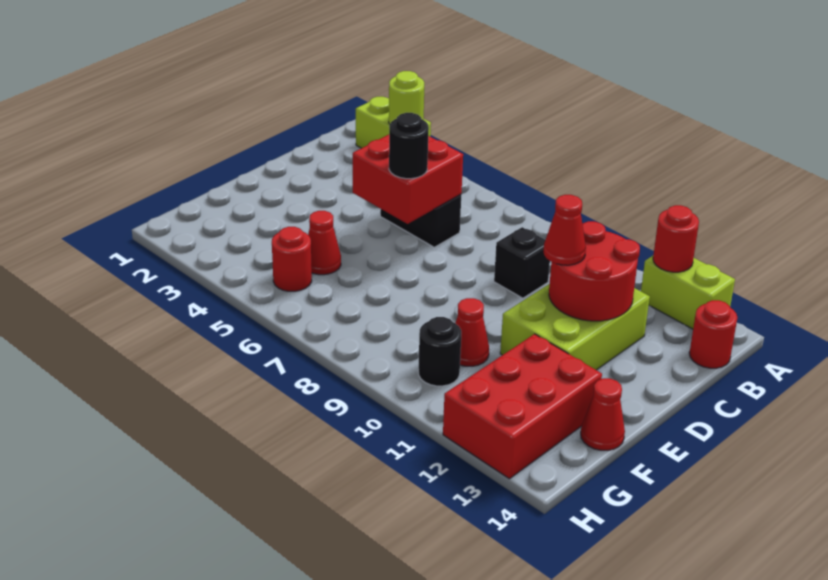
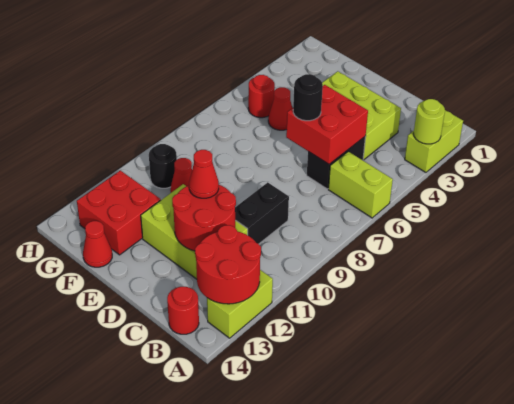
none -> lime 1x2 brick [328,152,393,218]
red 1x1 round brick [653,205,699,272] -> red 2x2 round brick [195,225,261,304]
none -> lime 2x3 brick [322,71,401,160]
black 1x1 brick [494,227,550,298] -> black 1x2 brick [235,182,289,244]
red 2x3 brick [443,334,602,479] -> red 2x2 brick [77,170,161,255]

